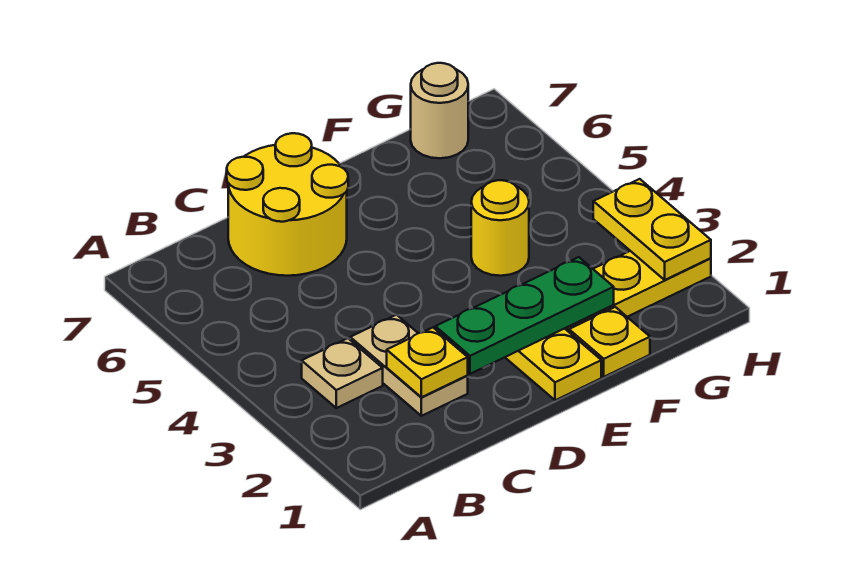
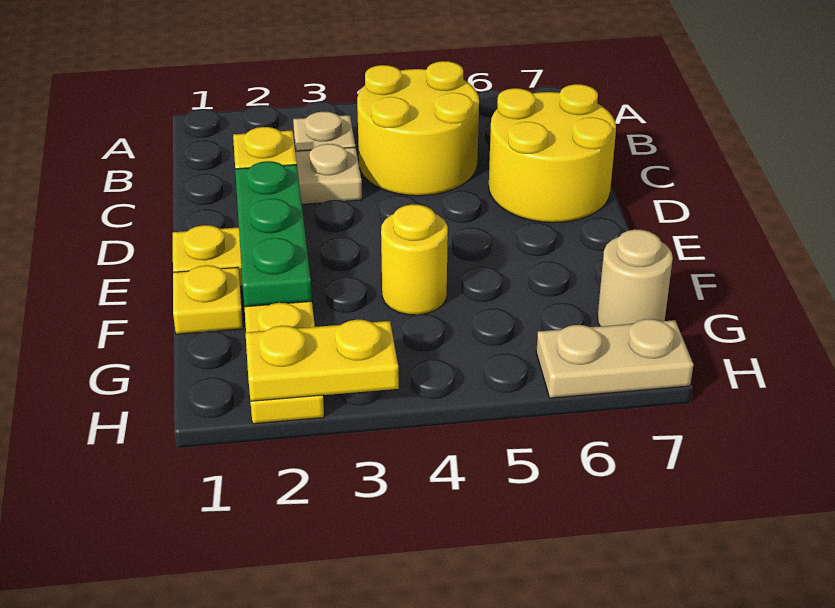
none -> yellow 2x2 round brick [357,61,479,196]
none -> tan 1x2 plate [536,319,693,398]

